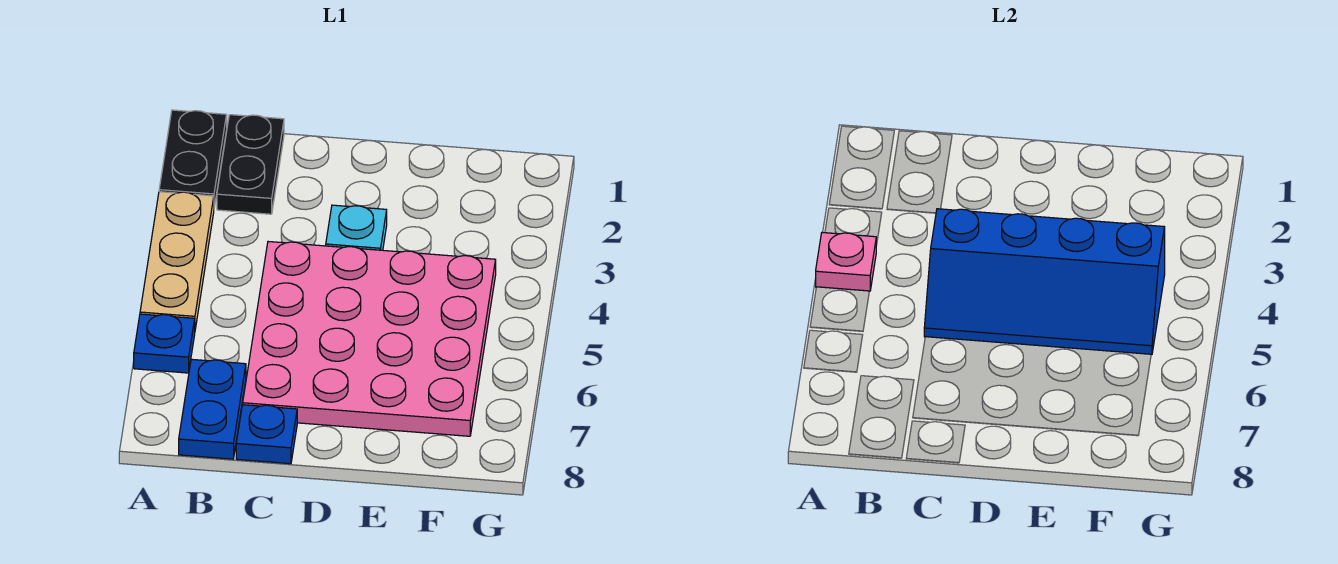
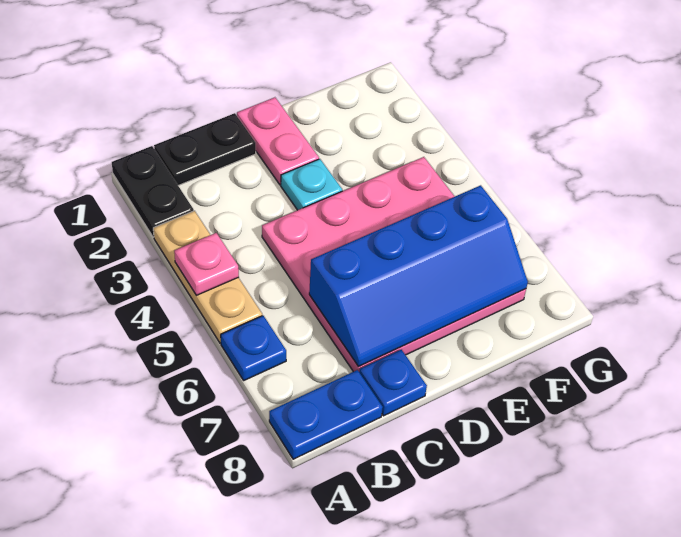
black 1x2 plate [217,115,284,214] -> black 1x2 plate turned to [154,113,256,185]
blue 1x2 plate [179,359,246,459] -> blue 1x2 plate turned to [269,370,383,459]
blue 2x4 slope [924,209,1165,355] -> blue 2x4 slope moved to [309,185,528,366]
none -> pink 1x2 plate [237,97,319,185]

